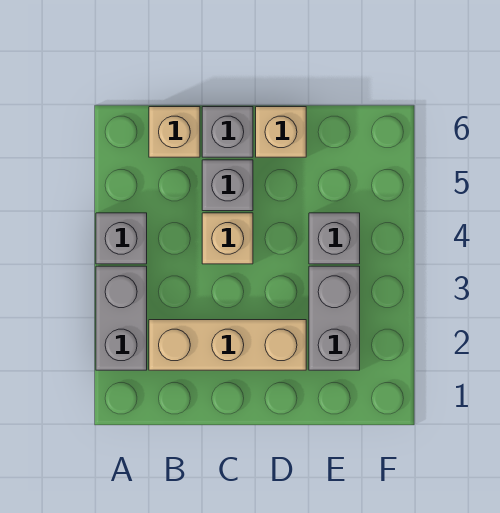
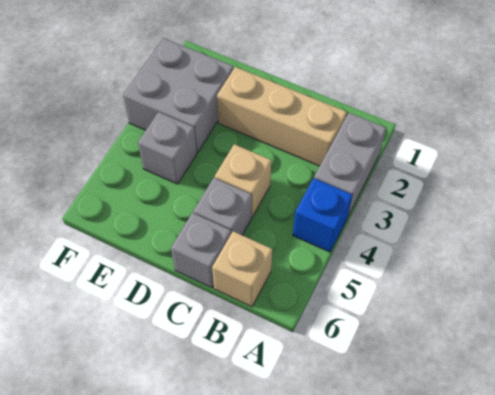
grey 1x1 brick [96,213,147,264] -> blue 1x1 brick [293,178,352,252]
tan 1x1 brick [256,107,306,157] -> none
grey 1x2 brick [309,266,360,370] -> grey 2x2 brick [123,38,233,153]

